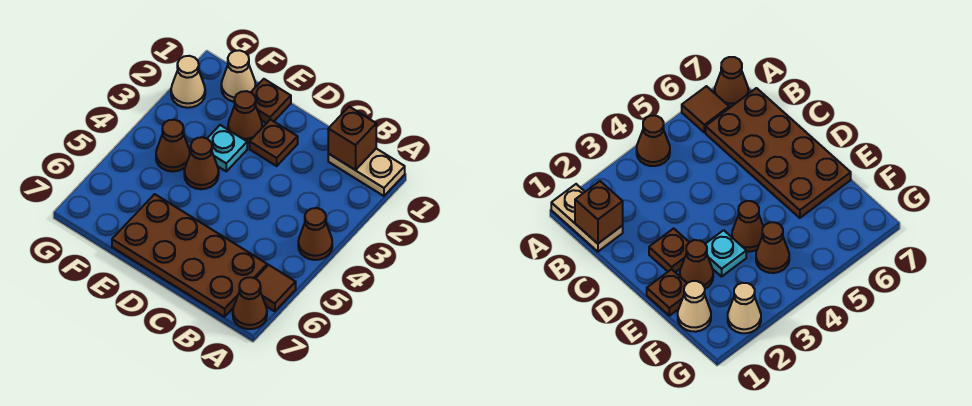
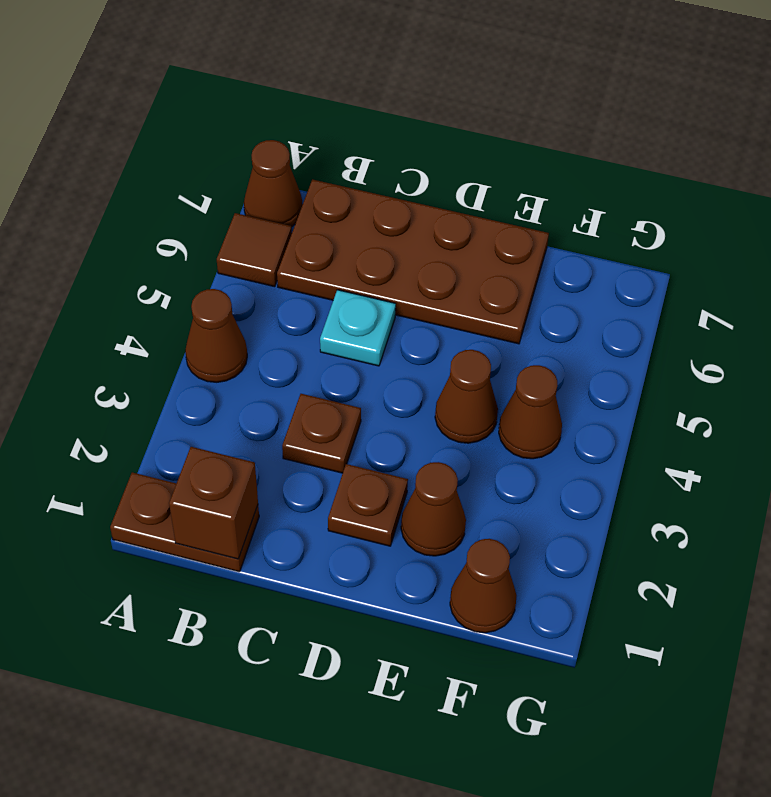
tan 1x2 plate [328,149,405,196] -> brown 1x2 plate [110,472,259,572]
brown 1x1 plate [251,79,291,123] -> brown 1x1 plate moved to [282,394,361,473]
cyan 1x1 plate [207,125,247,171] -> cyan 1x1 plate moved to [320,290,396,366]
tan 1x1 cone [221,50,256,102] -> brown 1x1 cone [450,539,517,633]
tan 1x1 cone [171,56,205,108] -> none

